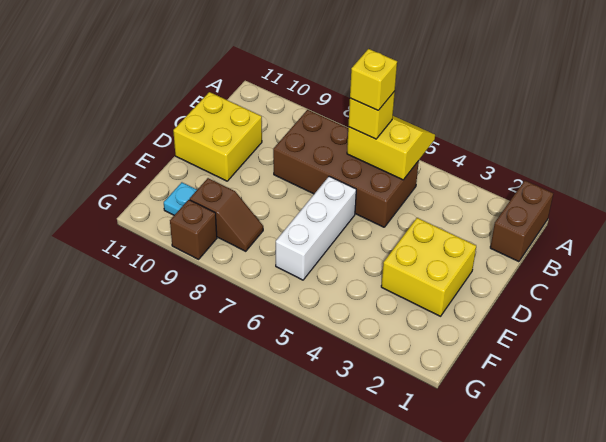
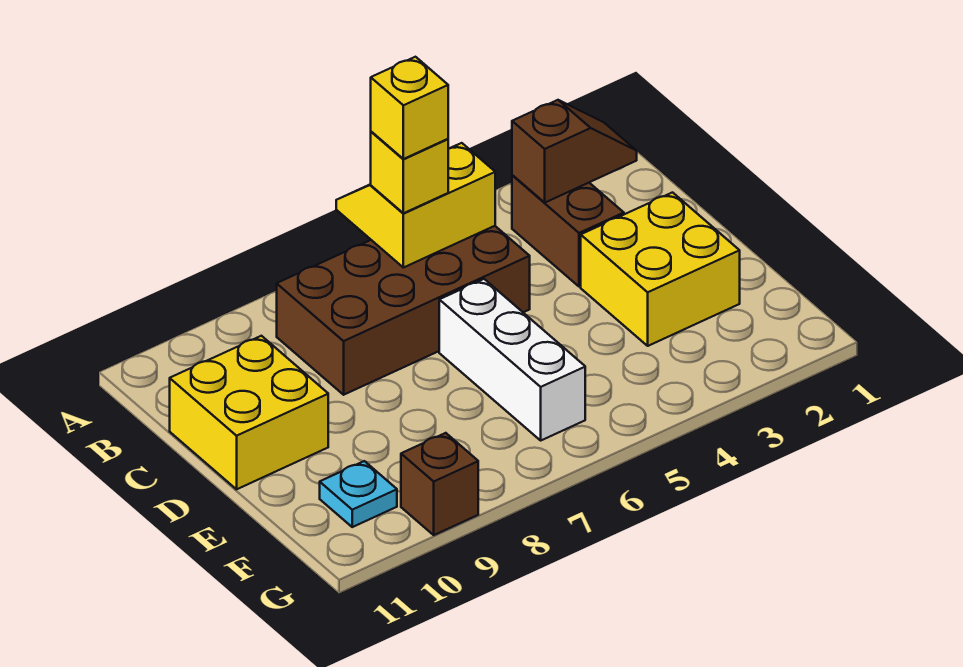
brown 1x2 brick [490,181,553,262] -> brown 1x2 brick moved to [512,175,624,287]
brown 1x2 slope [190,178,263,251] -> brown 1x2 slope moved to [512,100,637,203]

